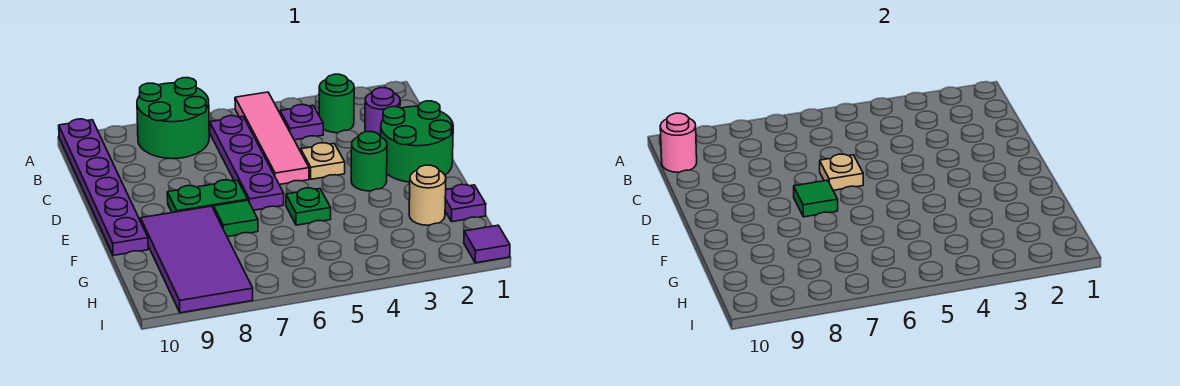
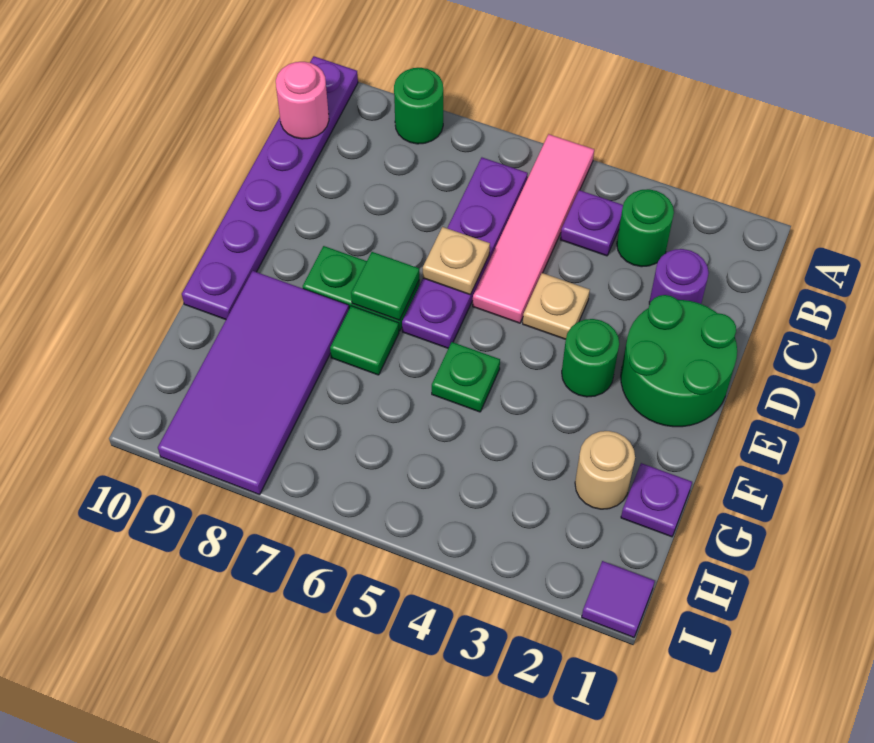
green 2x2 round brick [137,78,209,159] -> green 1x1 round brick [394,68,443,144]

